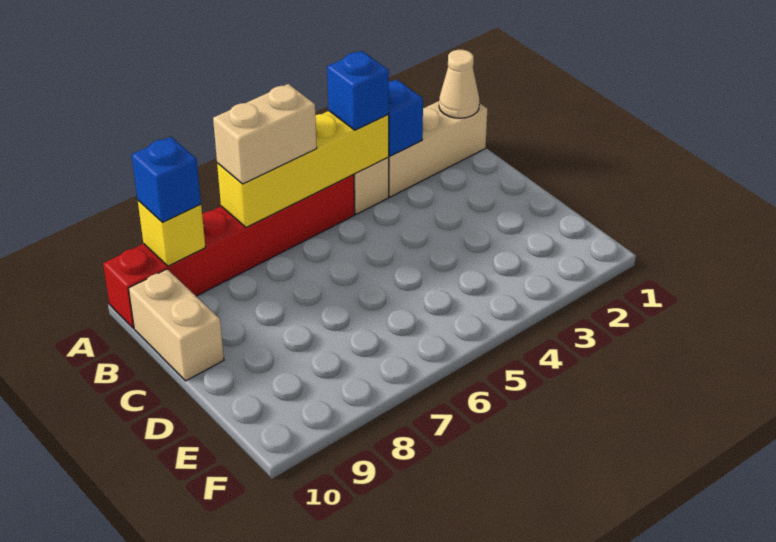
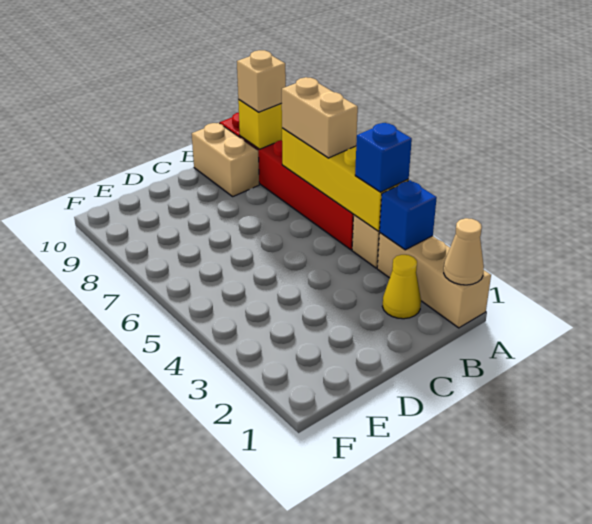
blue 1x1 brick [132,137,201,222] -> tan 1x1 brick [237,50,286,112]
none -> yellow 1x1 cone [382,255,421,319]
tan 1x2 brick [128,269,224,381] -> tan 1x2 brick turned to [192,123,259,196]

